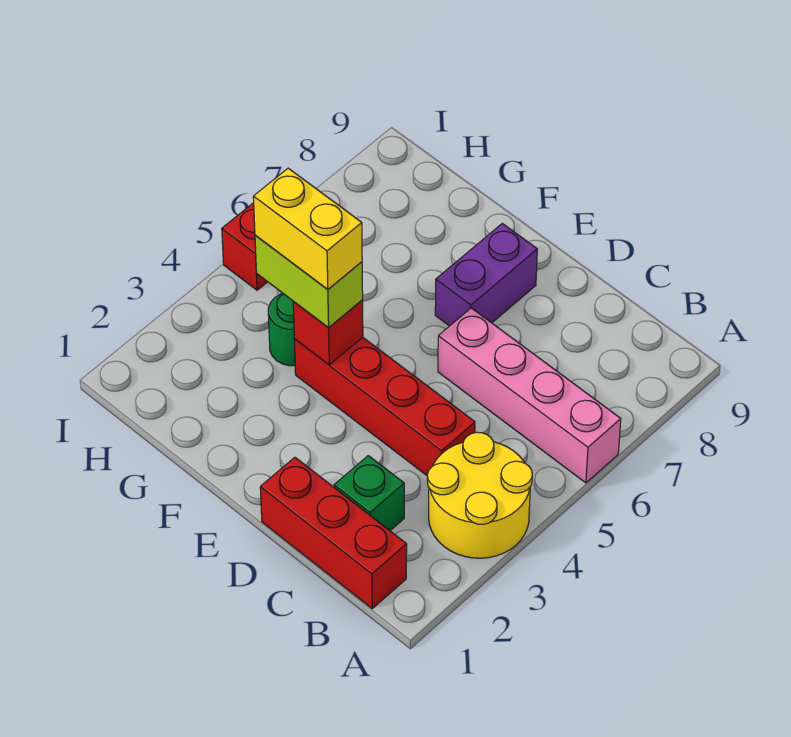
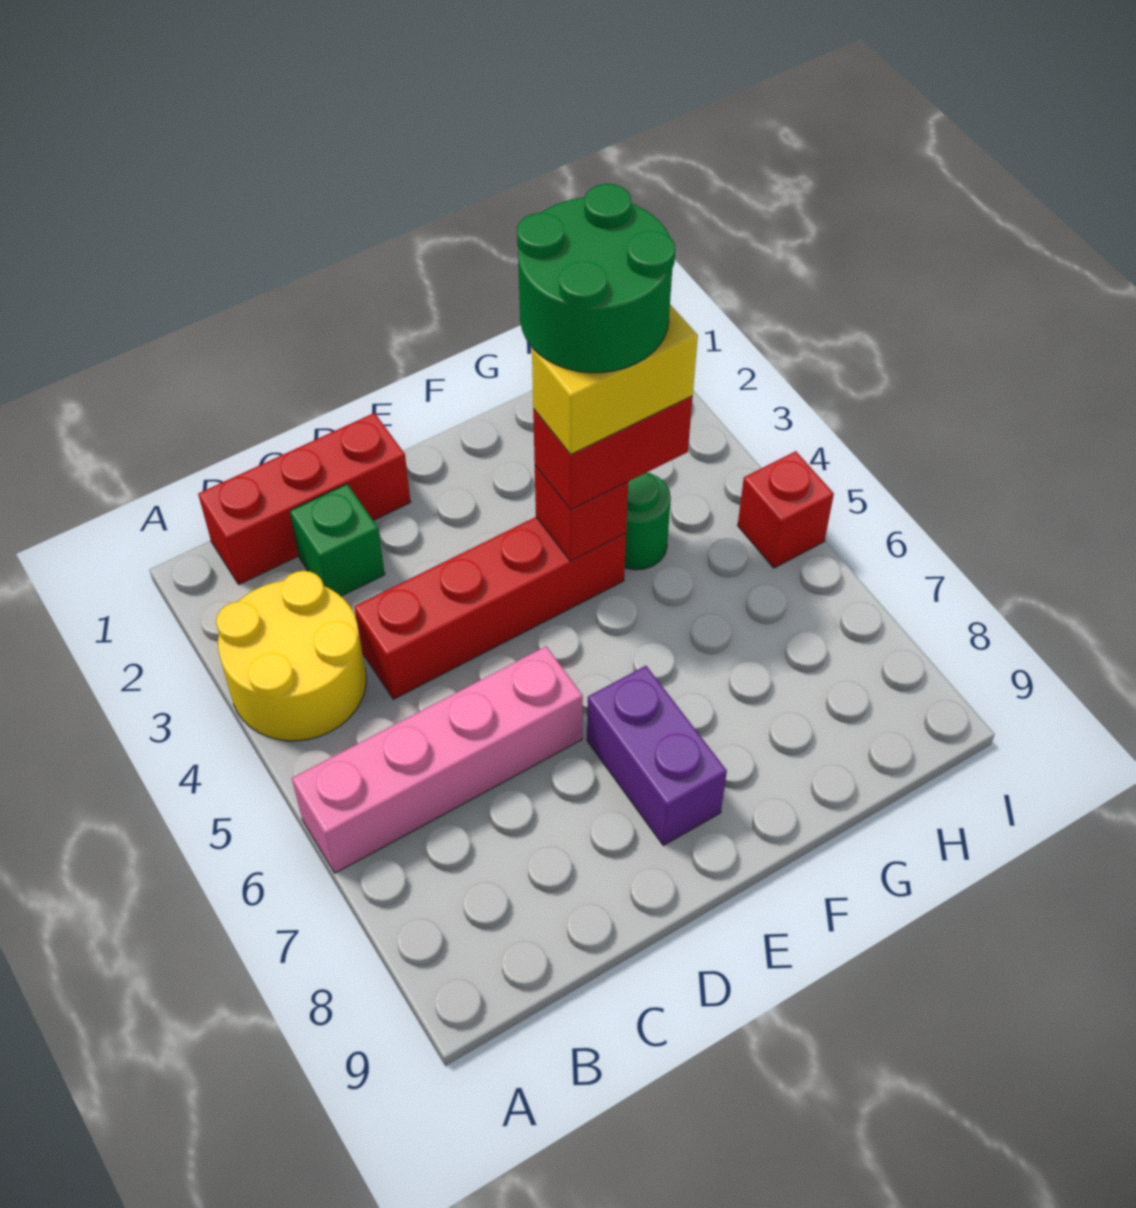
none -> green 2x2 round brick [517,184,675,373]
lime 1x2 brick [255,236,363,327] -> red 1x2 brick [533,396,693,510]

